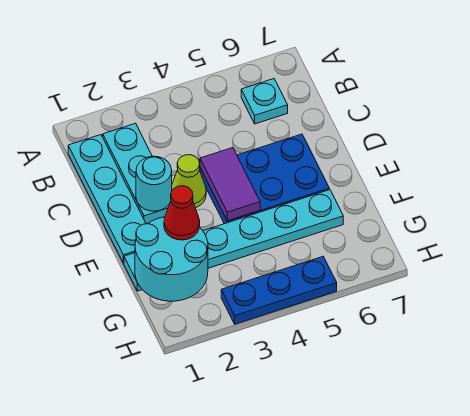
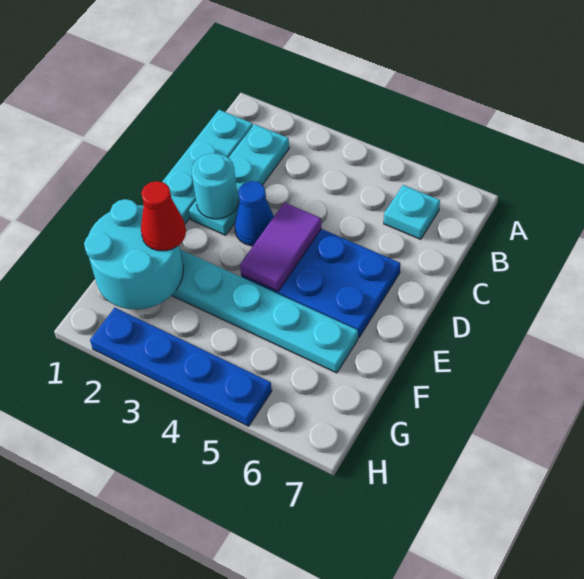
lime 1x1 cone [172,155,206,208] -> blue 1x1 cone [235,181,274,246]
blue 1x3 plate [221,257,337,324] -> blue 1x4 plate [90,308,272,426]

